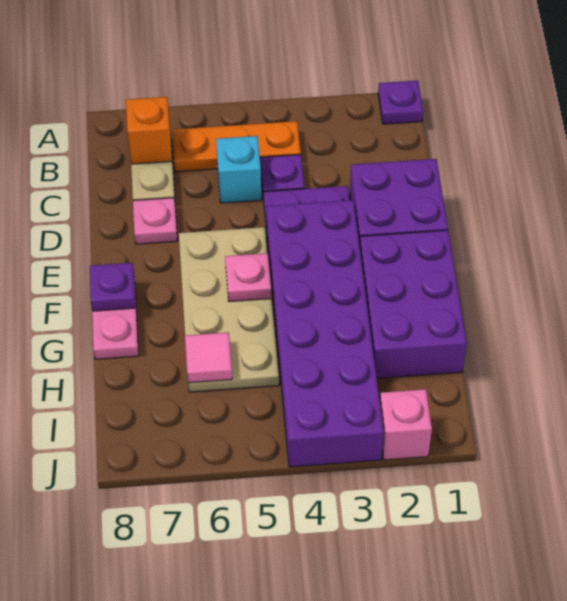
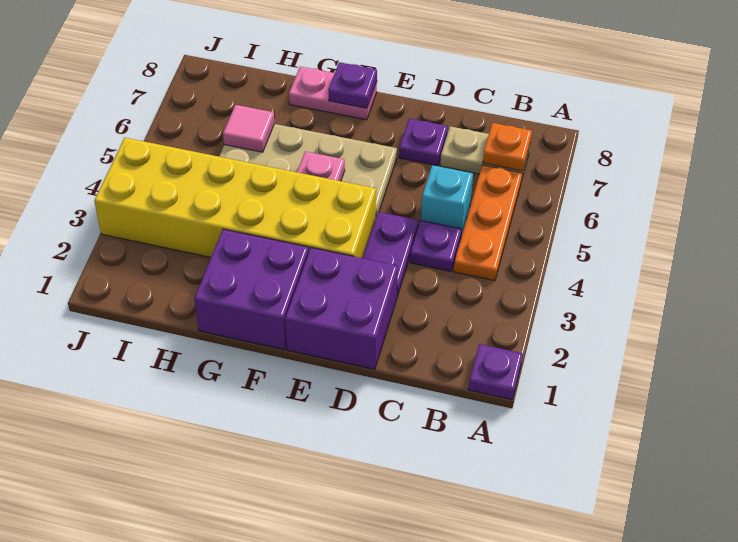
orange 1x1 brick [126,97,172,164] -> orange 1x1 plate [483,123,532,171]
pink 1x1 plate [133,198,177,244] -> purple 1x1 plate [399,118,448,166]
purple 2x6 brick [266,200,384,467] -> yellow 2x6 brick [94,138,376,258]
purple 2x3 brick [360,230,467,378] -> purple 2x2 brick [194,229,309,350]
pink 1x1 brick [380,389,432,460] -> none

